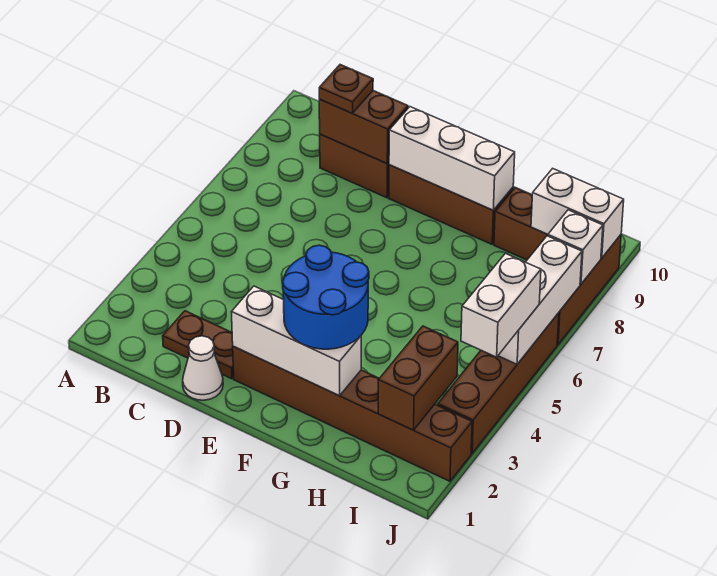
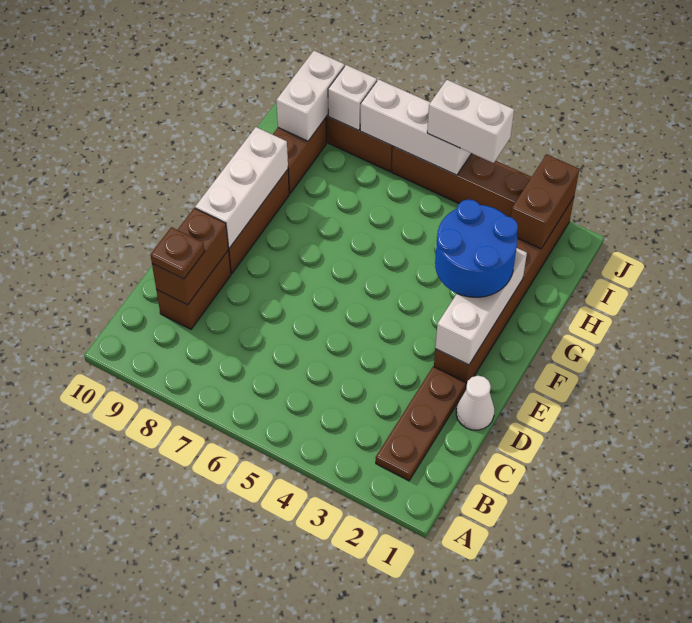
brown 1x2 plate [163,311,234,379] -> brown 1x3 plate [376,367,466,481]
brown 1x2 brick [378,326,458,430] -> brown 1x2 brick turned to [511,154,579,249]

